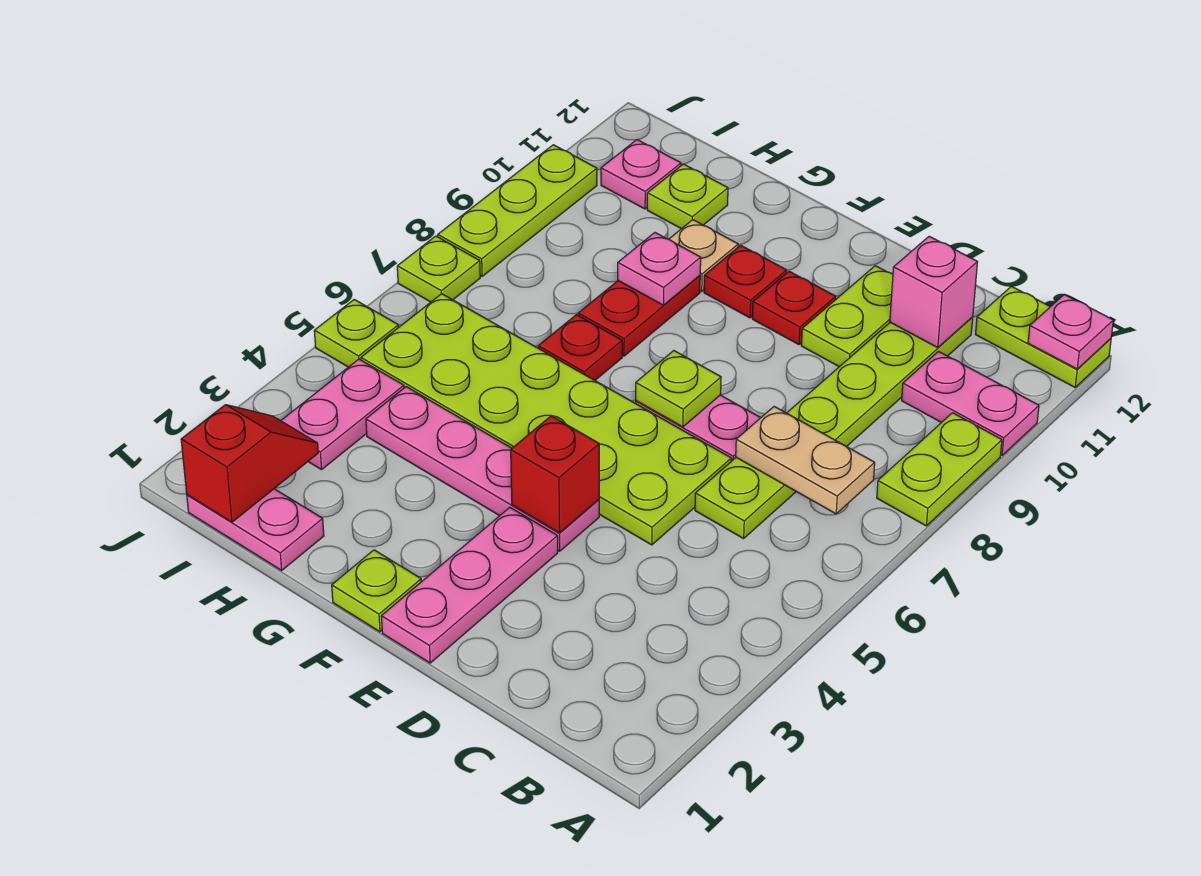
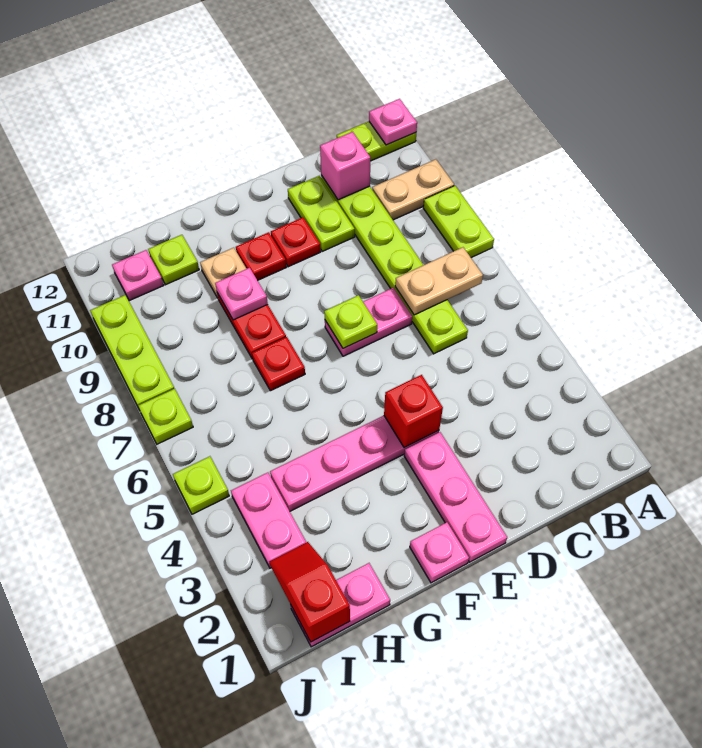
pink 1x2 plate [902,352,1039,455] -> tan 1x2 plate [372,159,454,220]
lime 2x6 plate [361,294,731,545] -> none
lime 1x1 plate [332,550,421,632] -> pink 1x1 plate [410,522,469,583]

